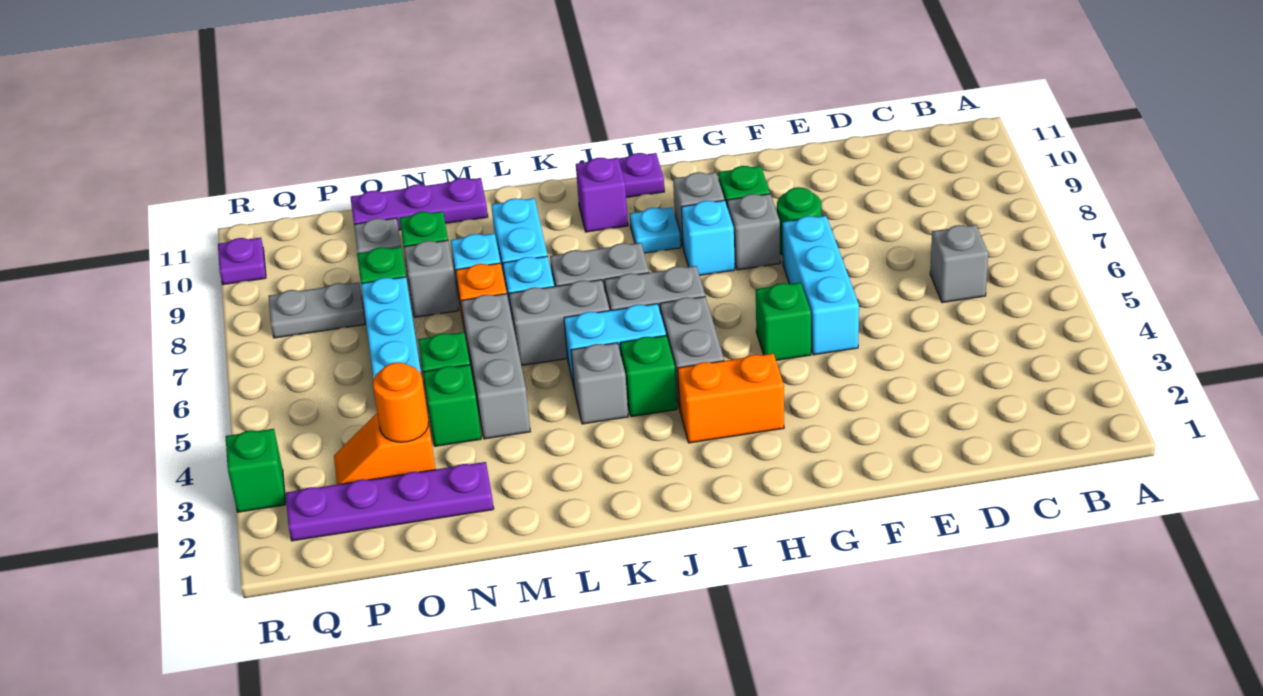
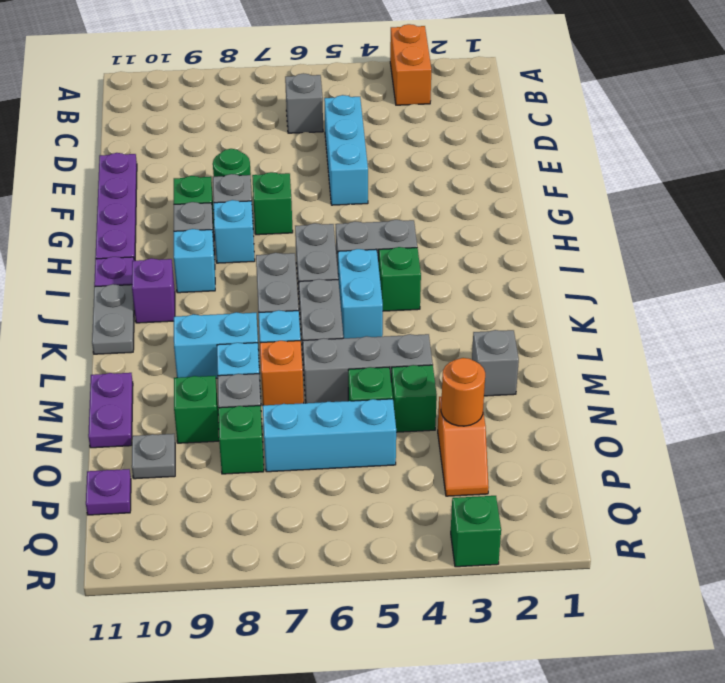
cyan 1x3 brick [783,216,859,355] -> cyan 1x3 brick turned to [324,95,368,205]
green 1x1 brick [756,282,811,360] -> green 1x1 brick moved to [252,172,293,235]
orange 1x2 brick [678,354,784,443] -> orange 1x2 brick moved to [390,24,431,105]
cyan 1x1 plate [630,207,681,253] -> cyan 1x1 brick [174,229,215,293]
grey 1x1 brick [571,343,628,424] -> grey 1x1 brick moved to [472,330,519,396]
purple 1x3 plate [350,178,488,230] -> purple 1x2 plate [88,373,133,448]
purple 1x4 plate [286,462,494,541] -> purple 1x4 plate moved to [96,153,137,261]
grey 1x2 plate [268,282,365,338] -> grey 1x2 plate moved to [92,284,134,354]
purple 1x1 plate [218,238,266,285] -> purple 1x1 plate moved to [86,469,131,515]

